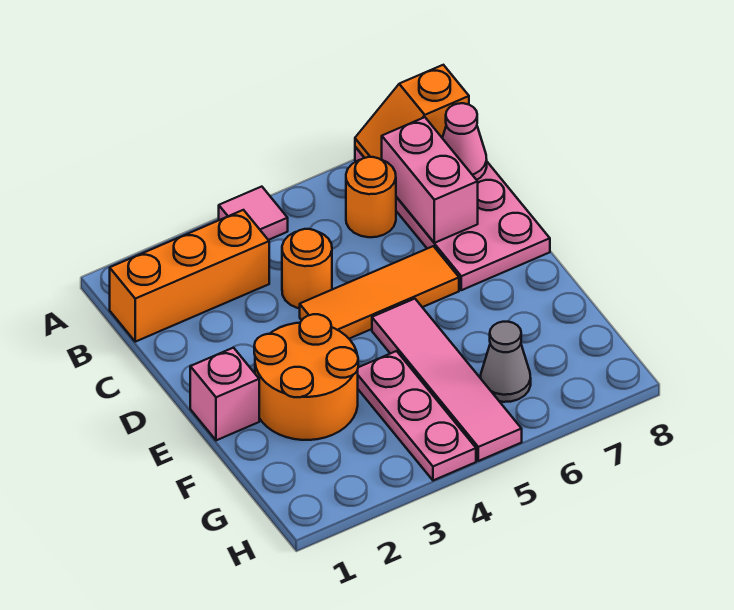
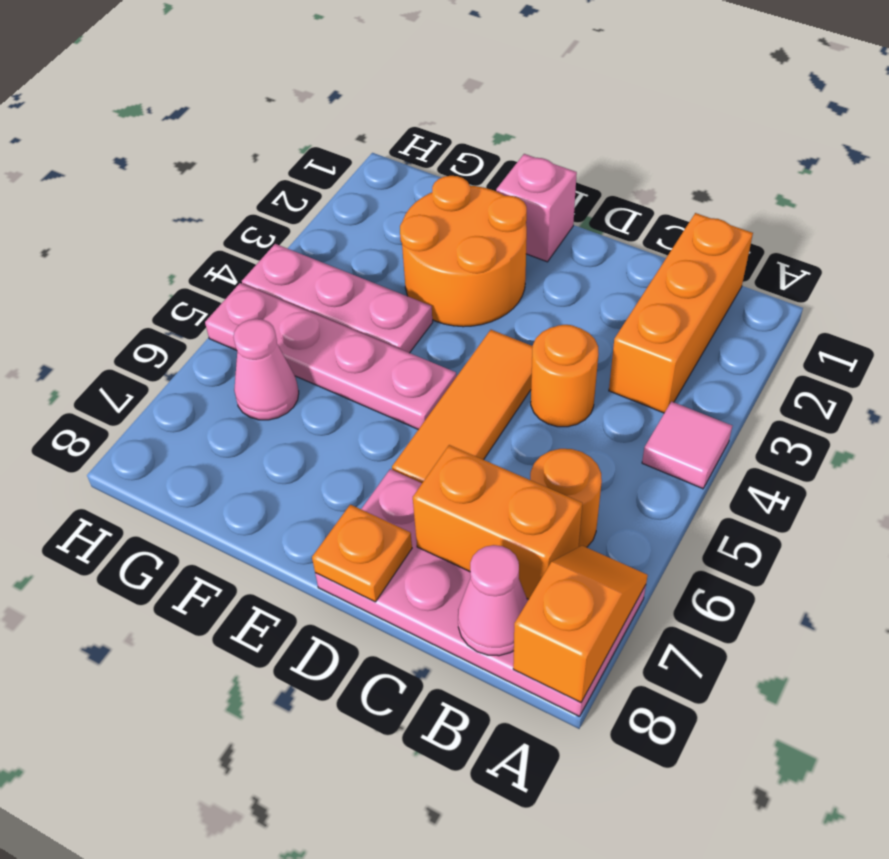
pink 1x2 brick [382,117,478,243] -> orange 1x2 brick [413,445,582,599]
none -> orange 1x1 plate [312,505,412,602]
pink 1x4 tile [372,299,522,461] -> pink 1x4 plate [205,283,456,429]
grey 1x1 cone [481,322,531,402] -> pink 1x1 cone [234,319,299,420]

